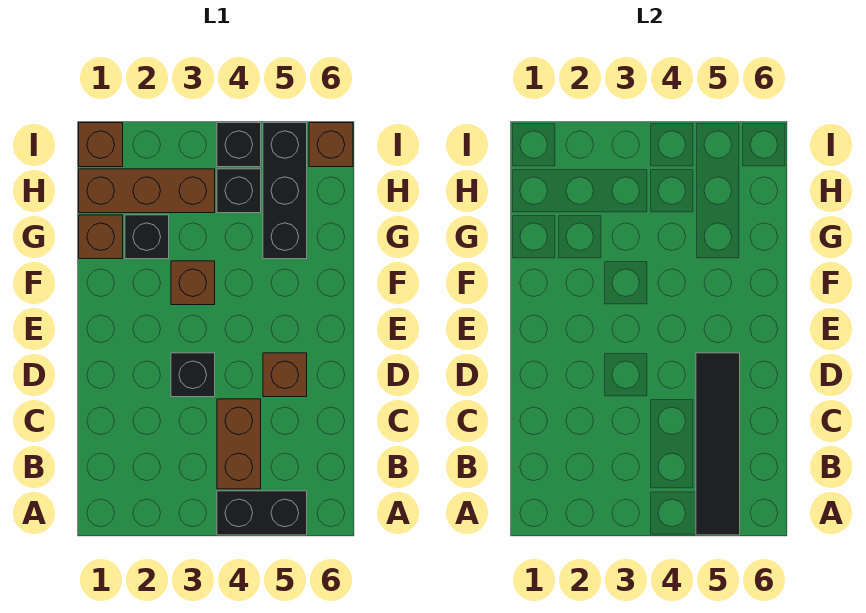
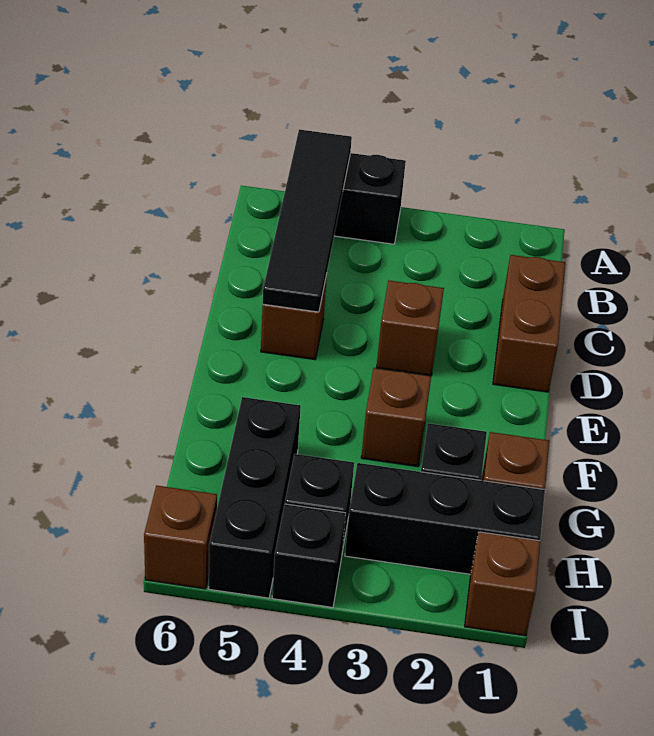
brown 1x2 brick [217,399,261,489] -> brown 1x2 brick moved to [493,255,565,392]
black 1x1 brick [171,353,215,397] -> brown 1x1 brick [376,280,444,376]
brown 1x3 brick [79,169,215,213] -> black 1x3 brick [345,463,545,574]

